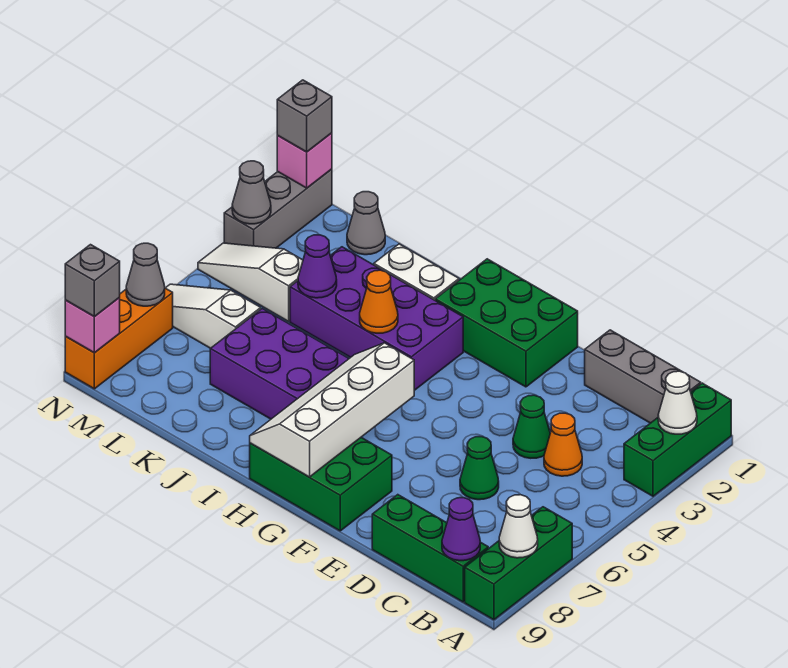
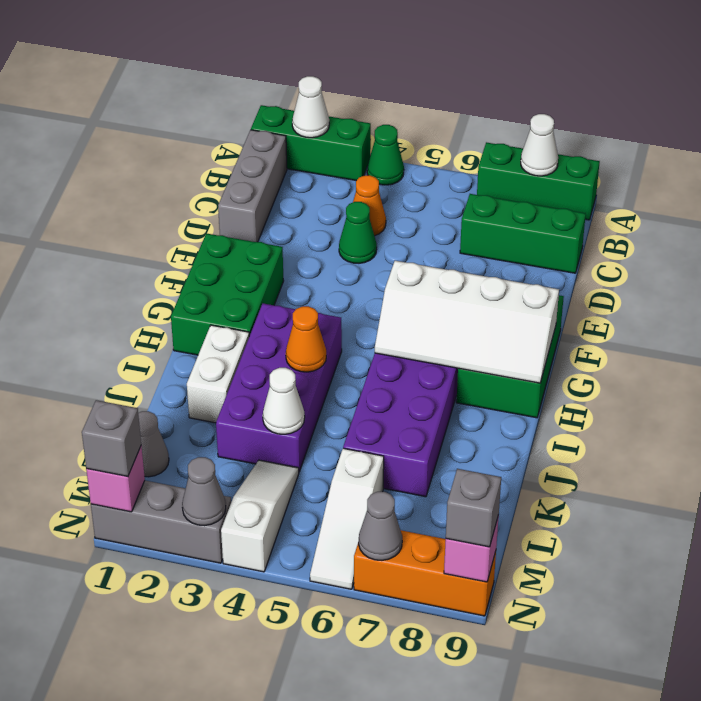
green 1x3 brick [372,495,488,602] -> green 1x3 brick turned to [460,194,586,273]
purple 1x1 cone [442,498,480,561] -> none
green 1x1 cone [460,437,499,500] -> green 1x1 cone moved to [367,125,404,185]
purple 1x1 cone [298,235,337,298] -> white 1x1 cone [263,368,305,434]
white 1x3 slope [198,243,303,321] -> white 1x3 slope turned to [221,460,299,572]

